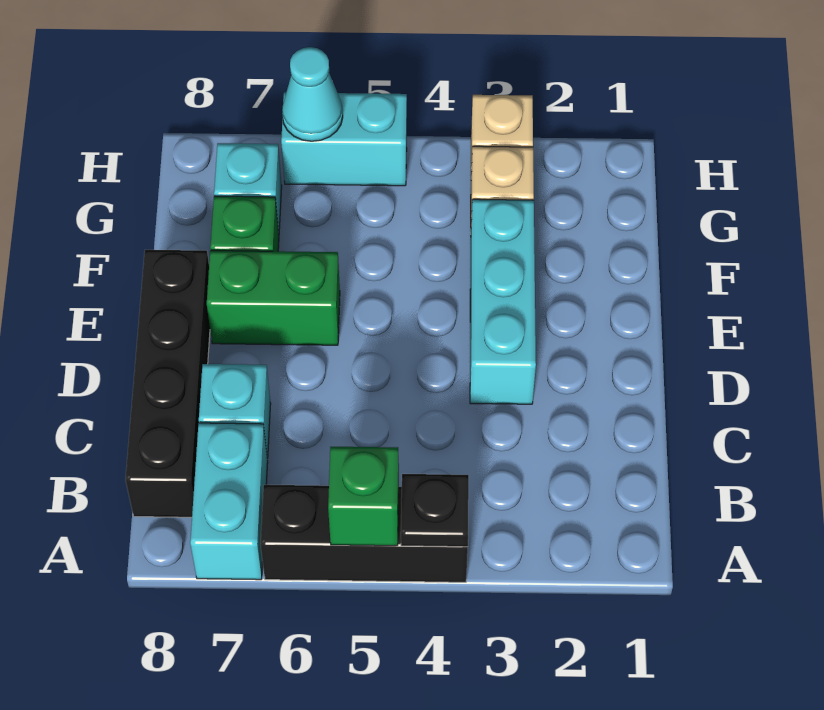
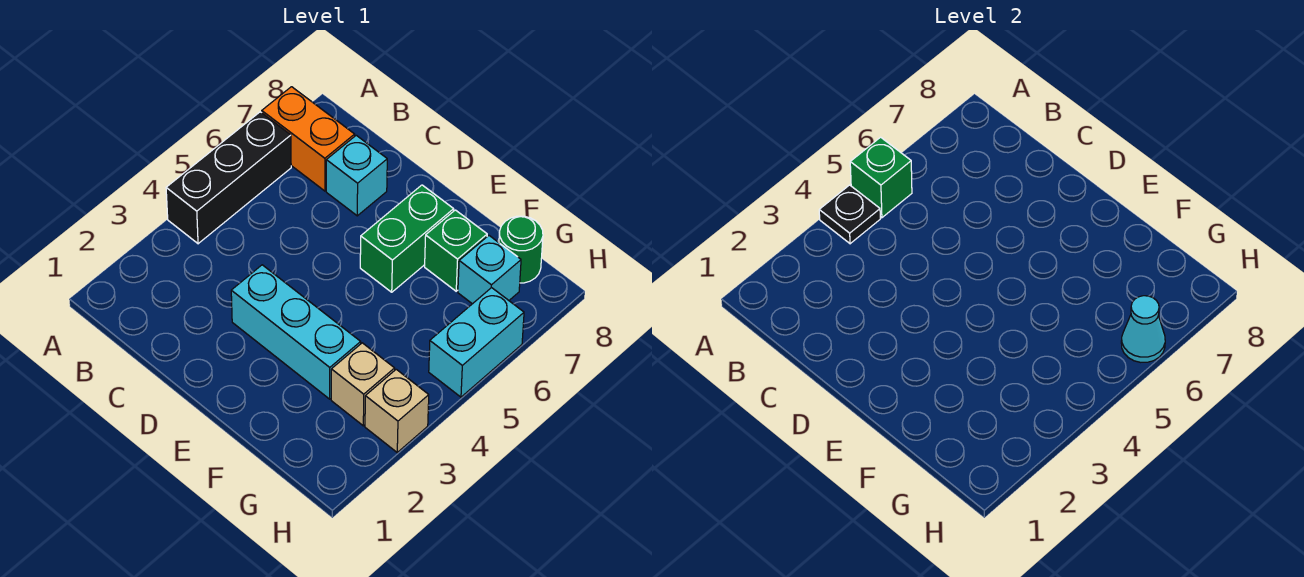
cyan 1x2 brick [190,423,268,580] -> orange 1x2 brick [262,87,355,191]
black 1x4 brick [125,250,210,517] -> none
none -> green 1x1 round brick [499,216,543,283]

